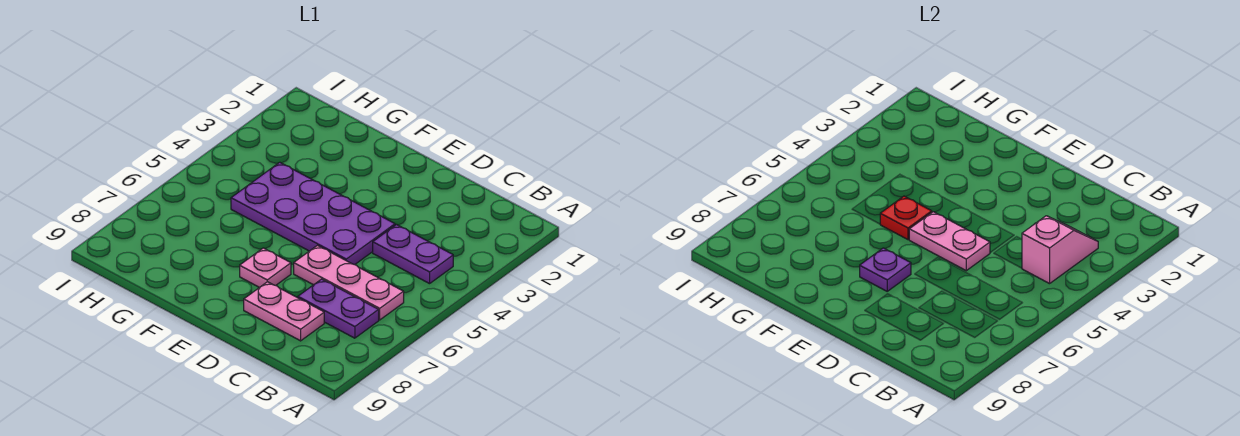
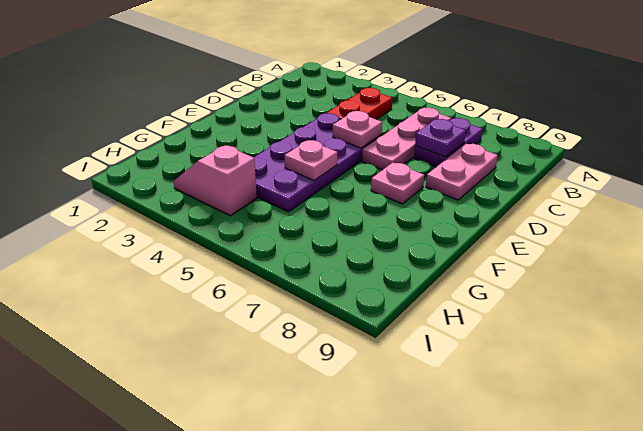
pink 1x2 slope [1022,216,1098,284] -> pink 1x2 slope moved to [174,145,257,216]
purple 1x2 plate [373,225,453,284] -> red 1x2 plate [327,88,392,119]
pink 1x2 plate [909,212,990,271] -> pink 1x1 plate [333,111,382,148]
purple 1x1 plate [860,248,911,291] -> purple 1x1 plate moved to [415,119,466,157]
red 1x1 plate [880,196,932,240] -> pink 1x1 plate [285,140,337,180]

